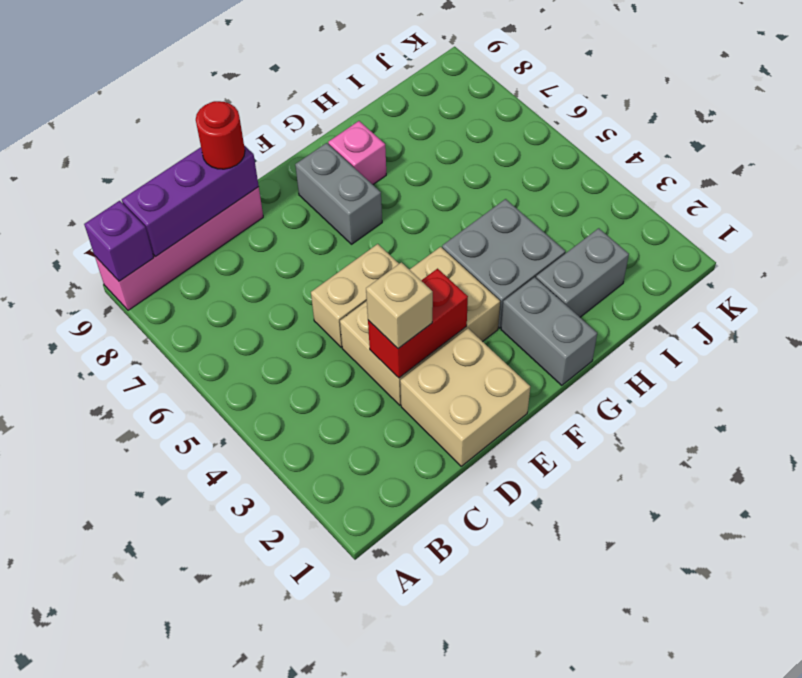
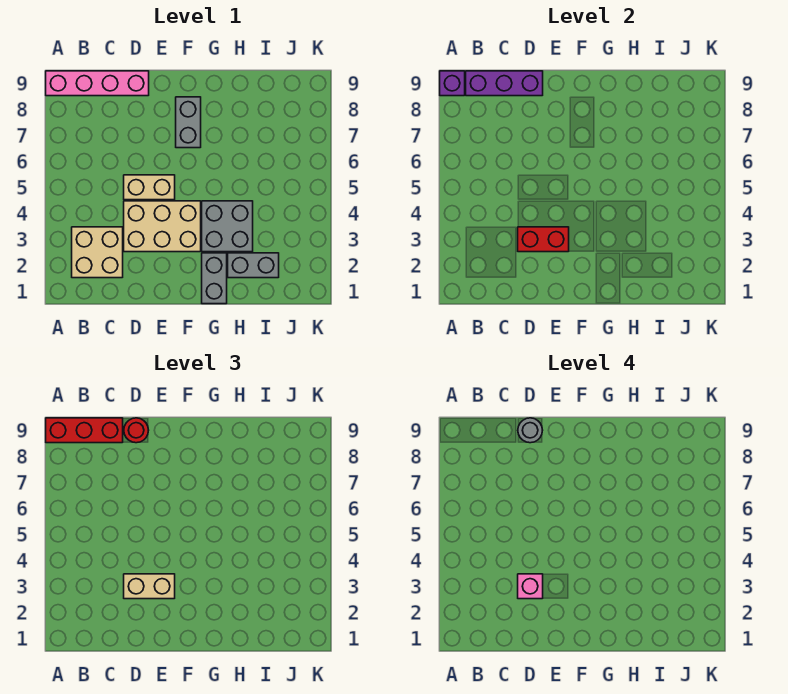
none -> red 1x3 brick [46,418,123,443]
tan 2x2 brick [400,328,530,466] -> tan 2x2 brick moved to [72,227,123,278]
tan 1x1 brick [366,262,433,349] -> tan 1x2 brick [124,574,175,599]
none -> grey 1x1 round brick [518,418,543,443]
pink 1x1 brick [328,121,386,184] -> pink 1x1 brick moved to [518,574,543,599]

